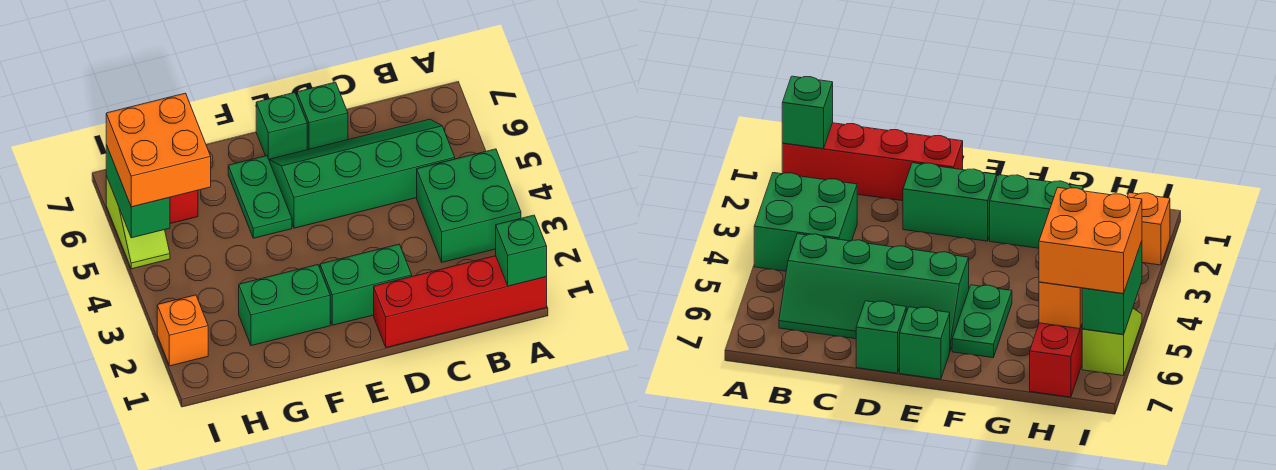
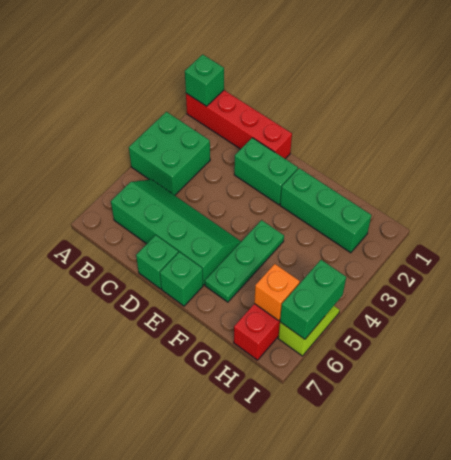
green 2x4 slope [269,119,455,228] -> green 2x4 slope turned to [111,180,241,285]
green 1x2 brick [239,265,330,346] -> green 1x3 brick [280,168,371,253]
green 1x2 plate [228,156,292,238] -> green 1x3 plate [205,220,284,302]
orange 2x2 brick [106,93,211,207] -> none
orange 1x1 brick [157,295,208,366] -> none

